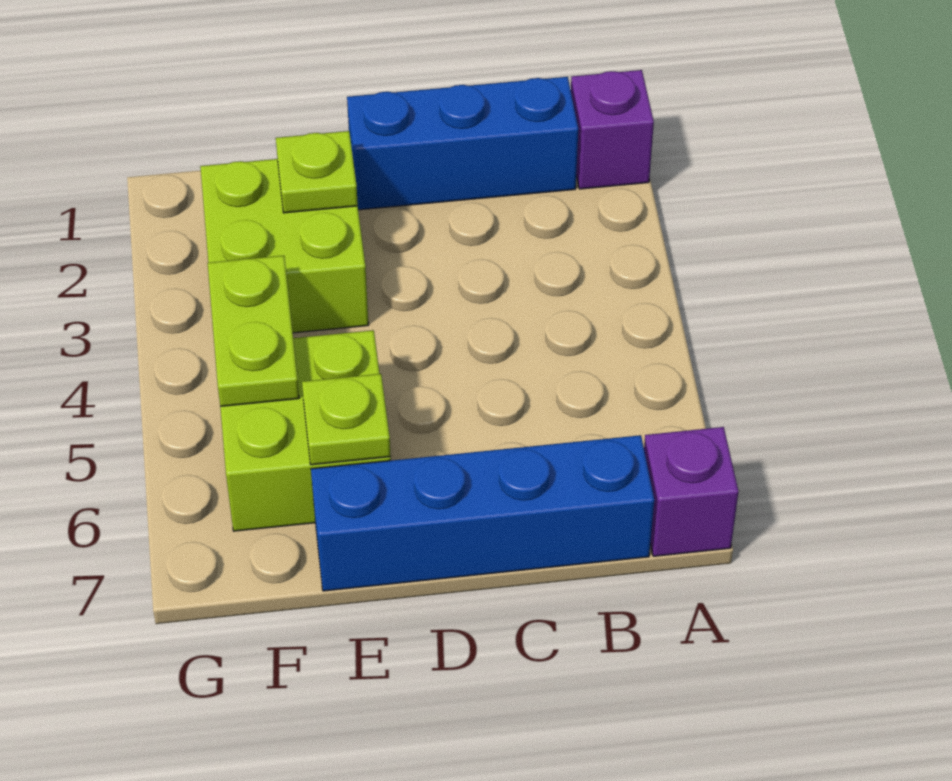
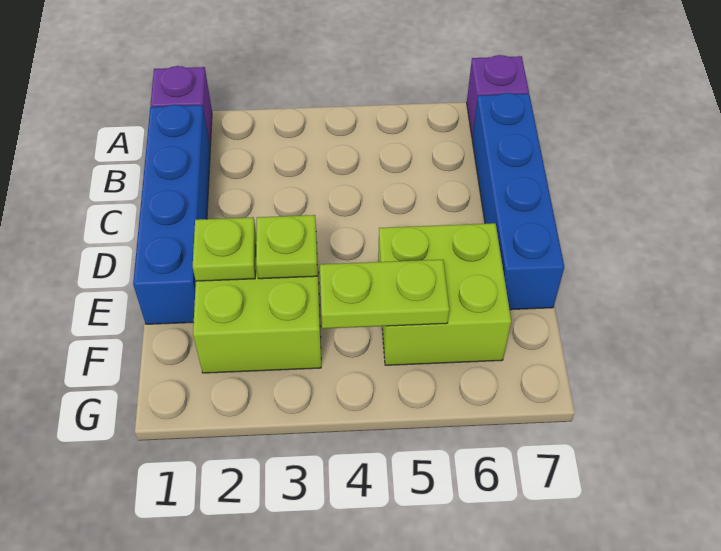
blue 1x3 brick [347,77,578,210] -> blue 1x4 brick [133,105,210,324]
lime 1x1 plate [302,374,391,465] -> lime 1x1 plate moved to [256,215,317,279]

